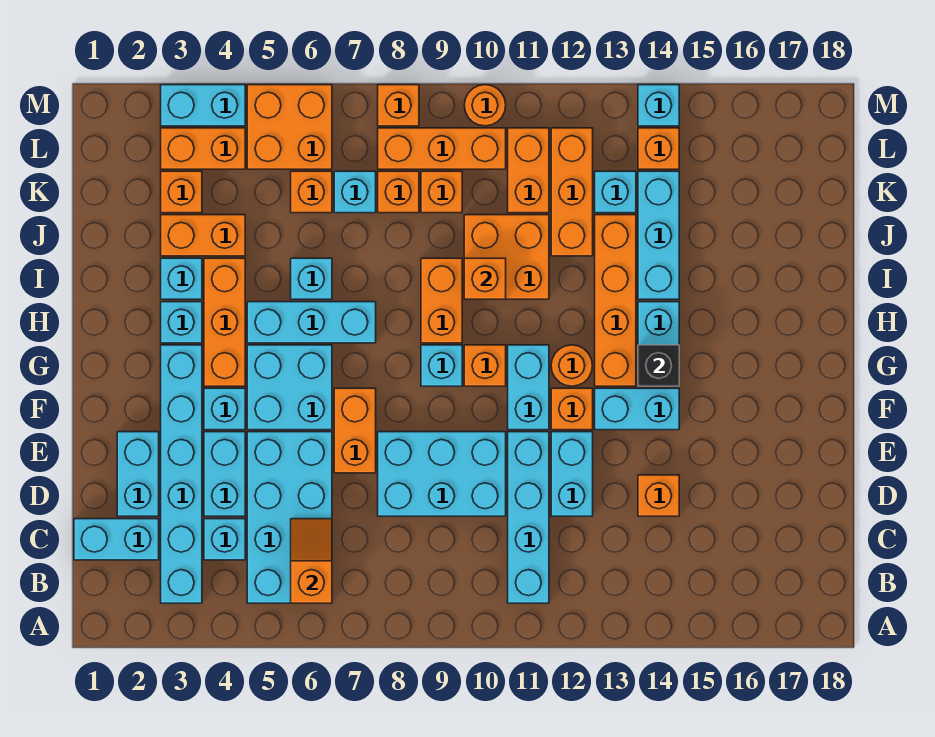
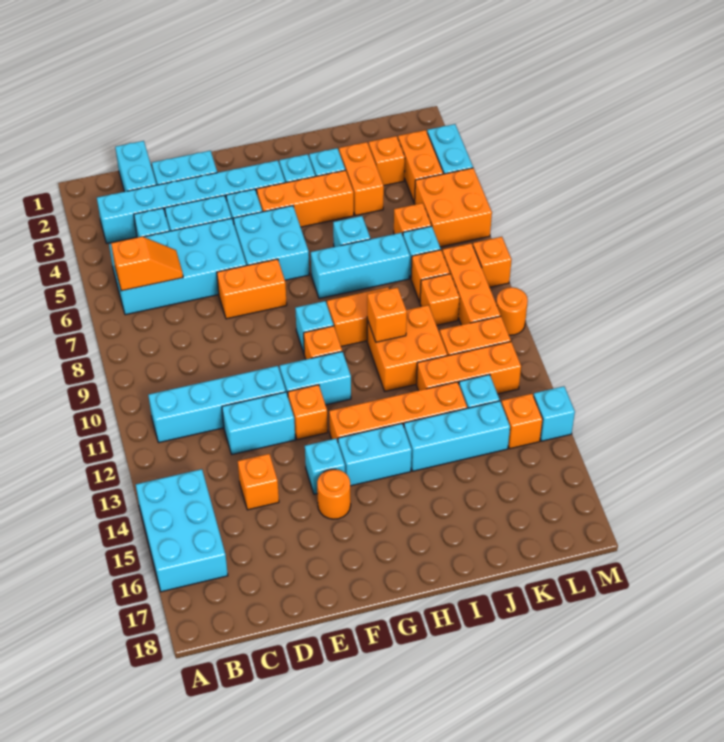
cyan 2x3 brick [378,432,506,516] -> cyan 2x3 brick moved to [136,469,228,592]
cyan 1x2 brick [595,388,679,430] -> cyan 1x1 brick [305,439,345,494]
orange 1x1 round brick [551,345,592,386] -> orange 1x1 round brick moved to [317,469,351,519]
black 1x1 brick [638,345,679,386] -> none
cyan 1x3 brick [247,302,376,343] -> cyan 1x3 brick turned to [311,233,410,299]

